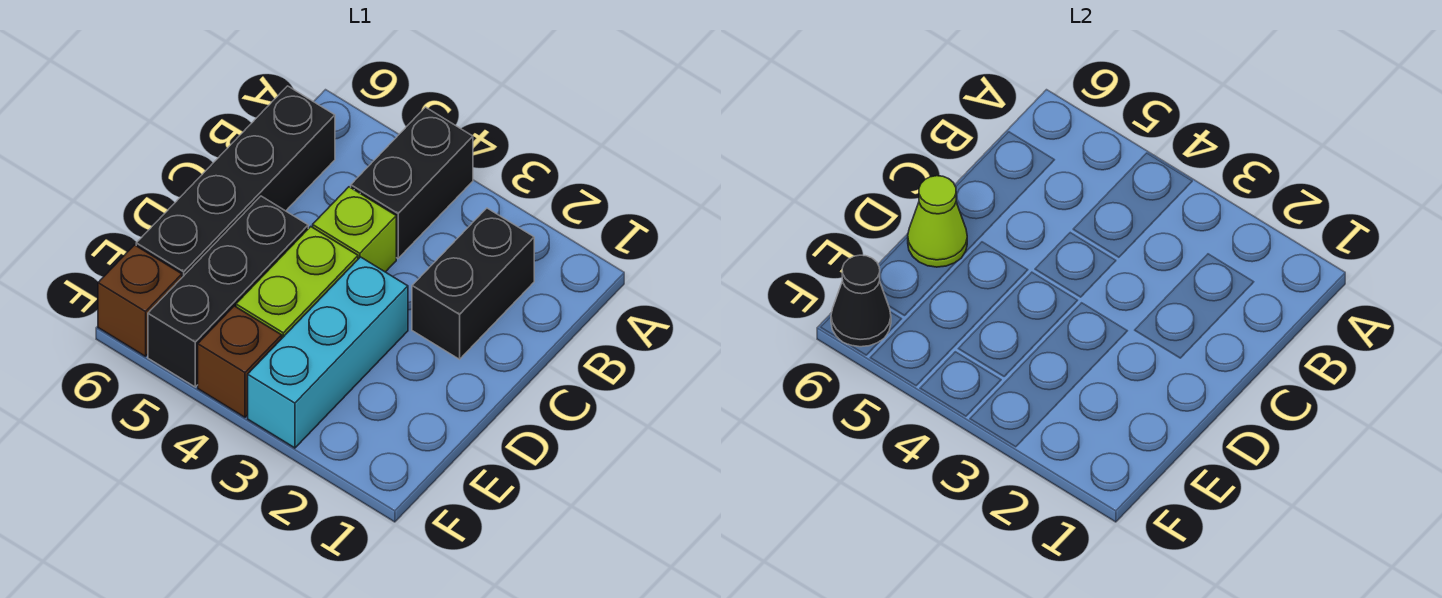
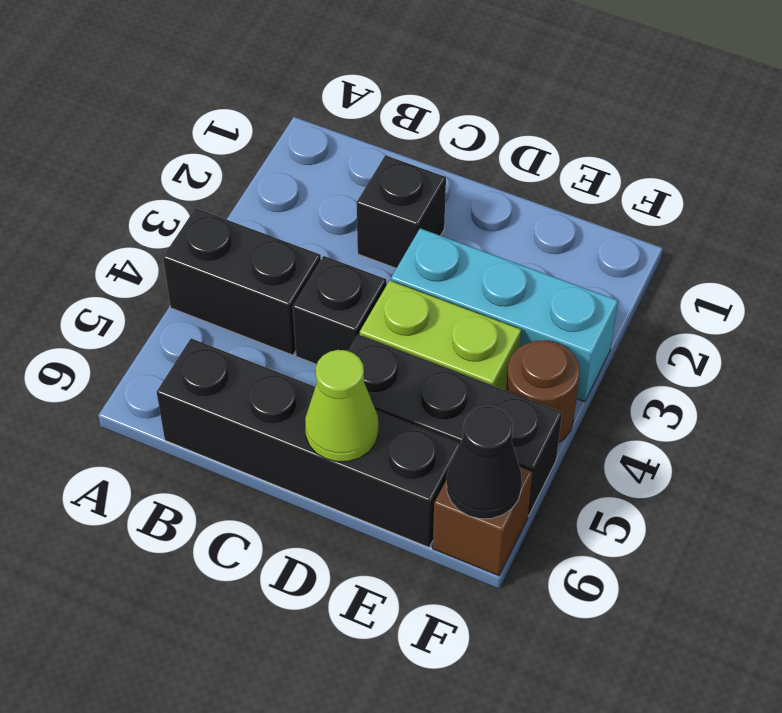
black 1x2 brick [412,208,534,359] -> black 1x1 brick [357,155,446,268]
lime 1x1 brick [313,187,396,272] -> black 1x1 brick [293,256,386,364]
brown 1x1 brick [198,306,282,417] -> brown 1x1 round brick [506,340,580,443]

